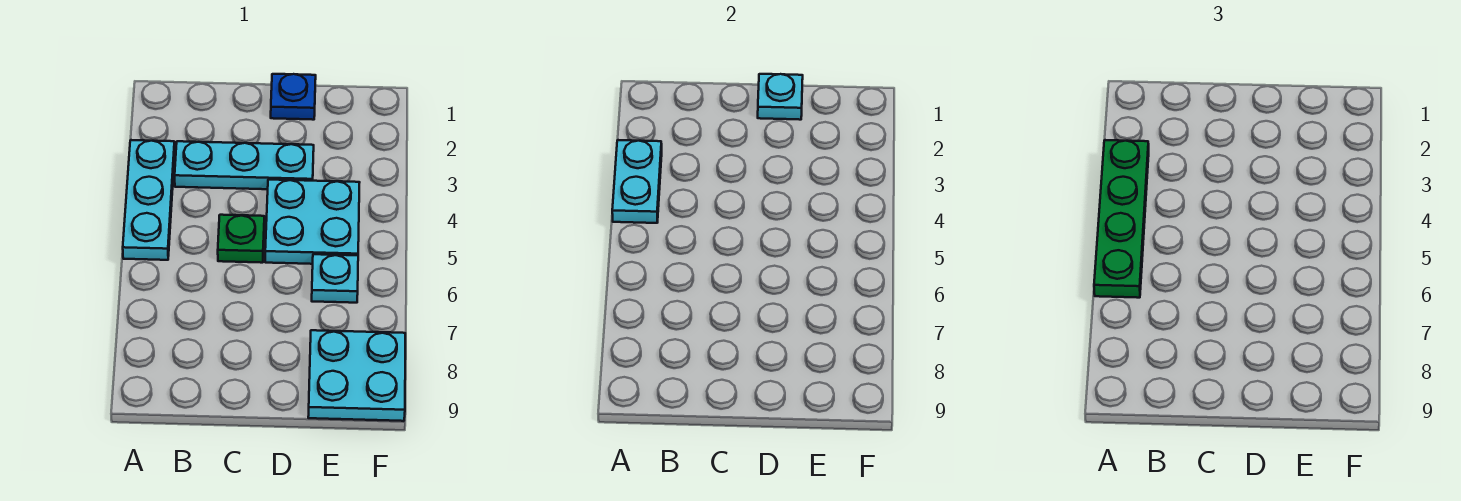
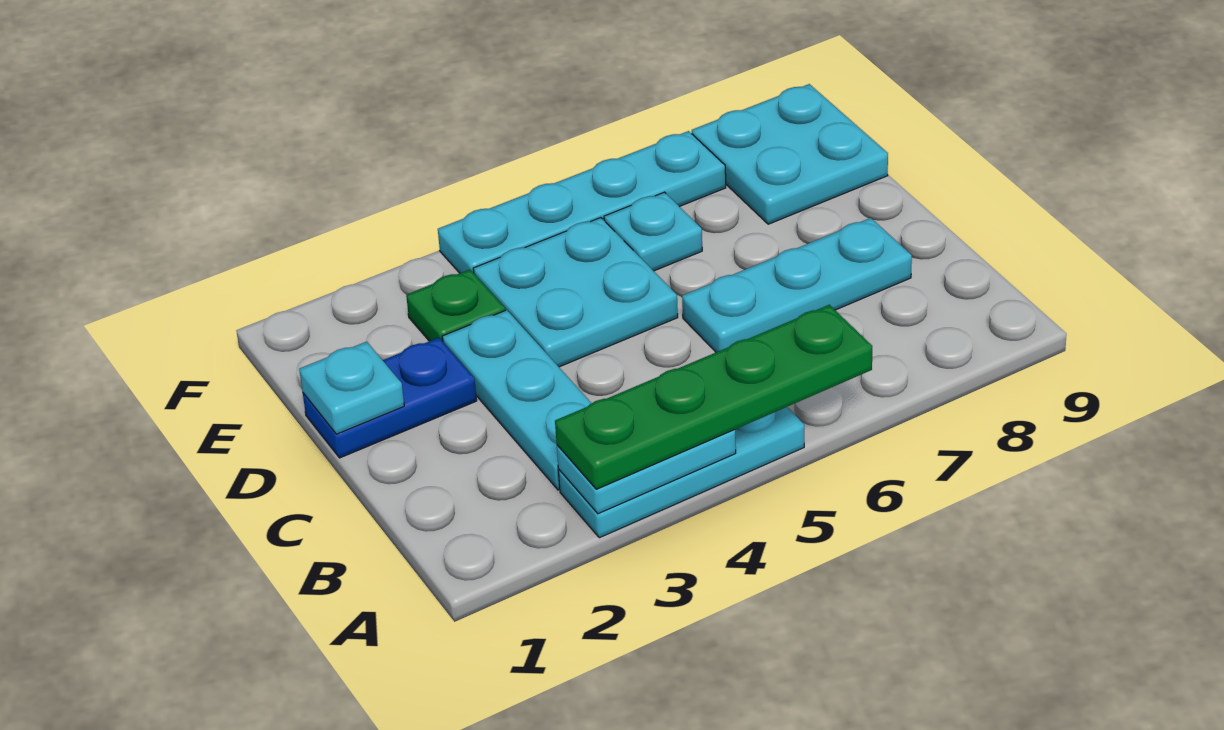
green 1x1 plate [218,215,264,263] -> green 1x1 plate moved to [406,270,505,341]
none -> cyan 1x3 plate [682,218,912,352]
blue 1x1 plate [271,74,316,120] -> blue 1x2 plate [303,338,477,458]
none -> cyan 1x4 plate [438,131,726,273]

